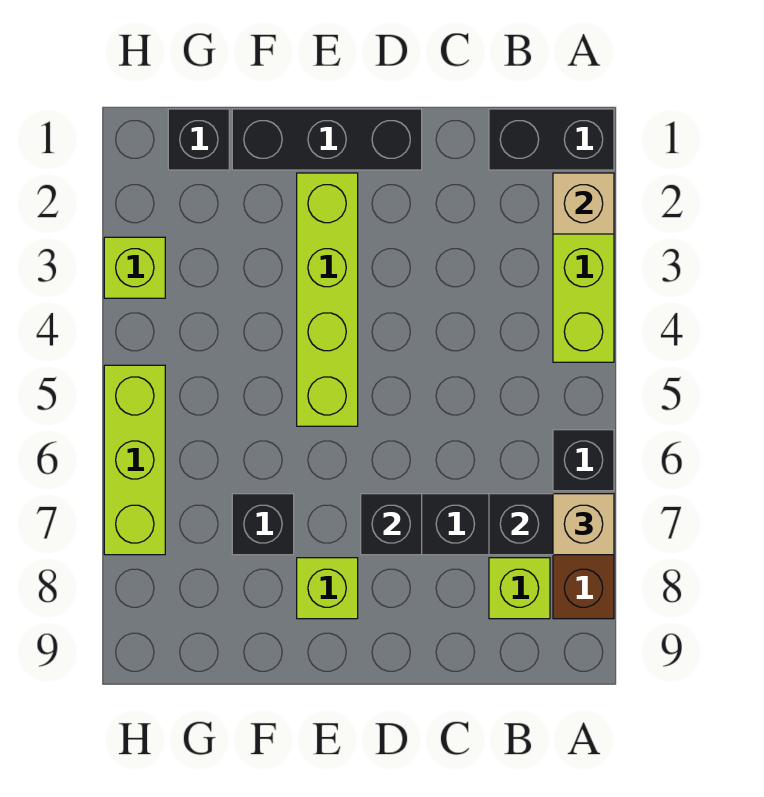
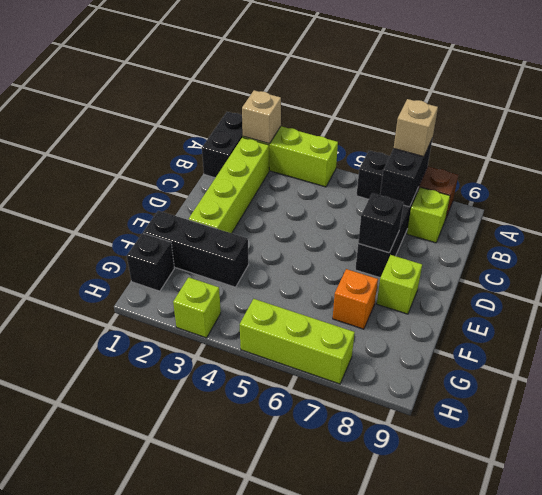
black 1x3 brick [232,109,422,170] -> black 1x3 brick turned to [143,211,249,287]
lime 1x4 brick [297,173,358,426] -> lime 1x4 brick turned to [189,137,269,233]
black 1x1 brick [232,494,294,555] -> orange 1x1 brick [333,269,378,329]

